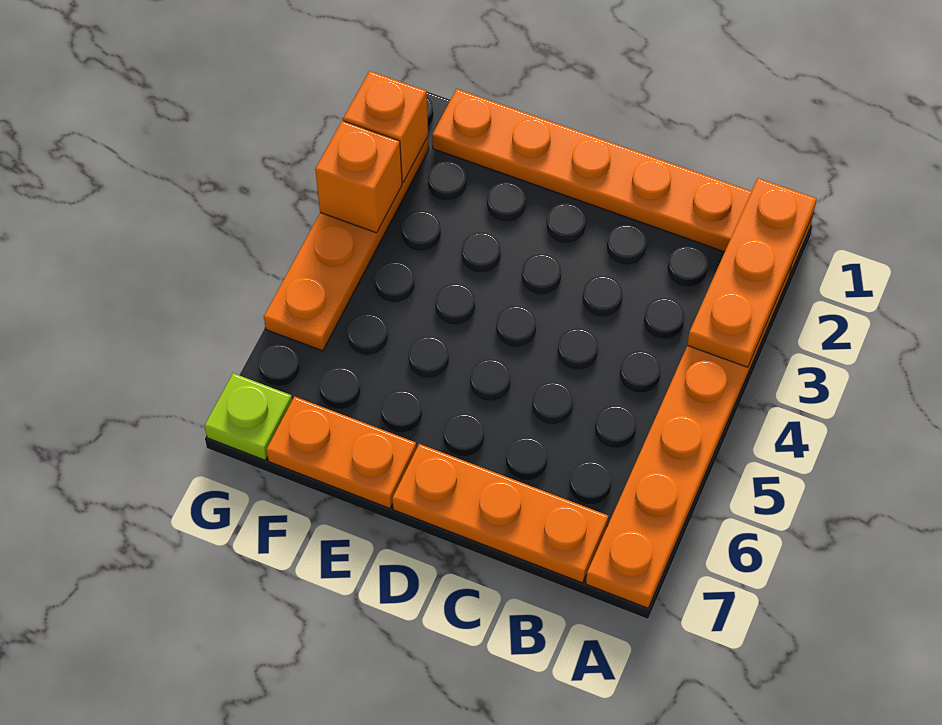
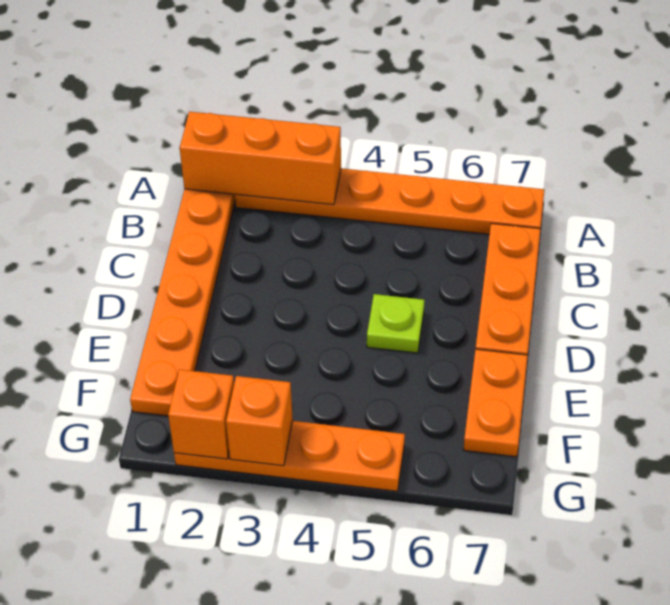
orange 1x3 plate [687,178,816,367] -> orange 1x3 brick [180,112,341,205]
lime 1x1 plate [205,373,292,460] -> lime 1x1 plate moved to [367,294,424,353]

